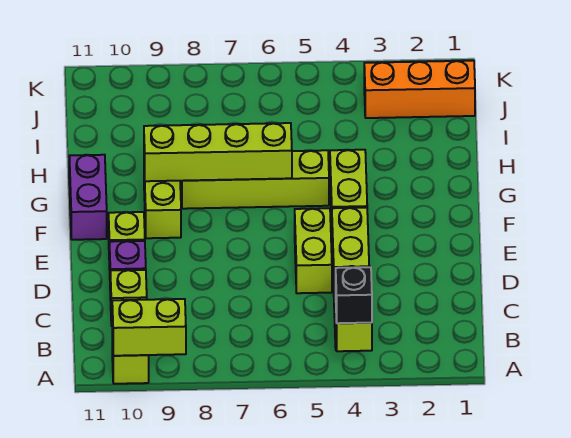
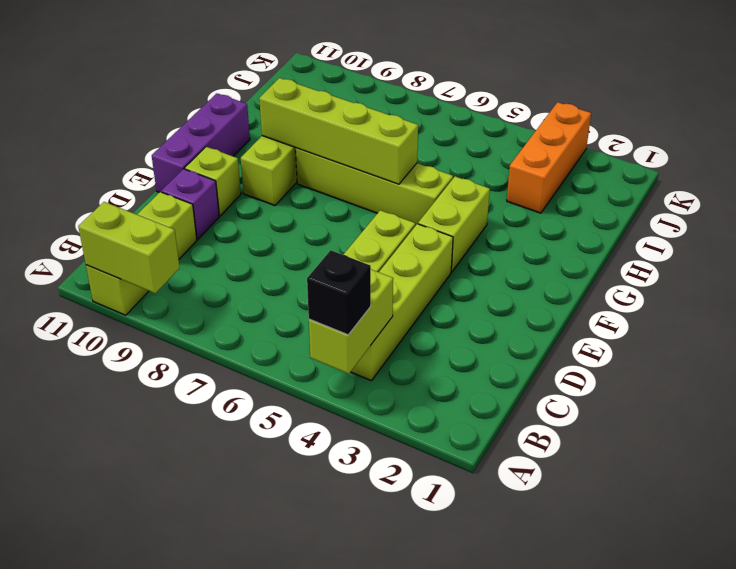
purple 1x2 brick [69,155,107,240] -> purple 1x3 brick [152,94,250,192]
orange 1x3 brick [364,61,475,118] -> orange 1x3 brick turned to [507,102,591,213]

